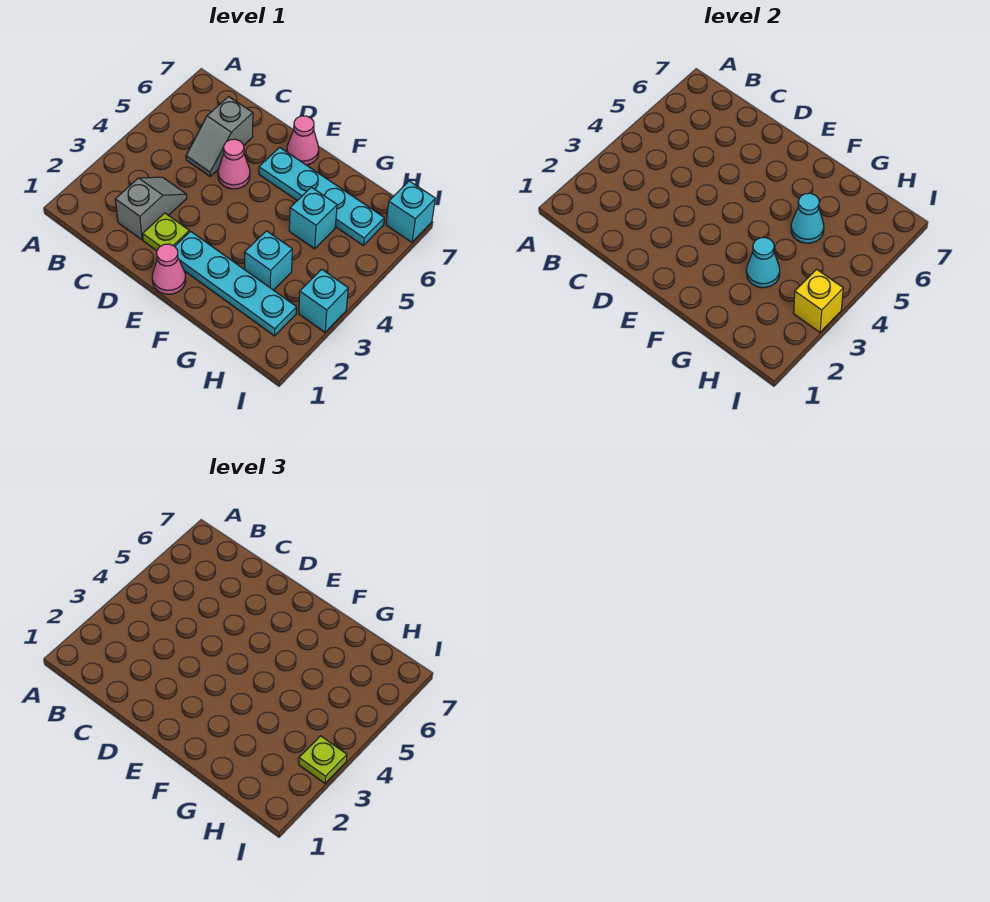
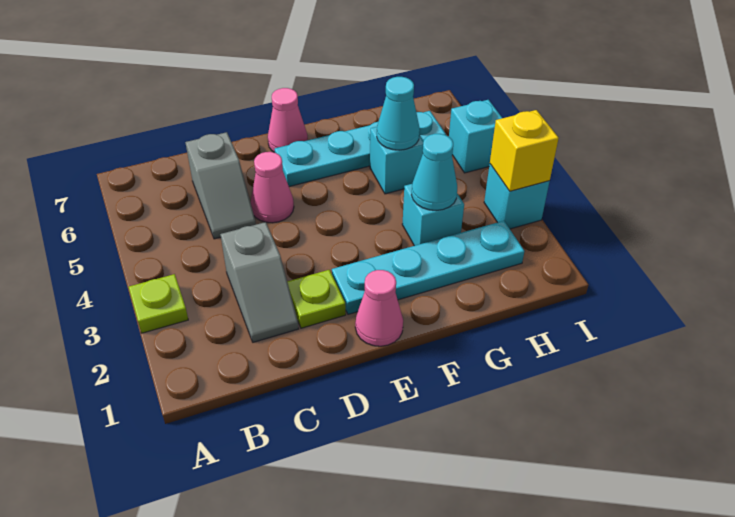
grey 1x2 slope [115,177,187,240] -> grey 1x2 slope turned to [220,222,299,342]
lime 1x1 plate [299,736,347,783] -> lime 1x1 plate moved to [129,274,188,333]
cyan 1x1 brick [386,181,435,242] -> cyan 1x1 brick moved to [449,100,502,173]

